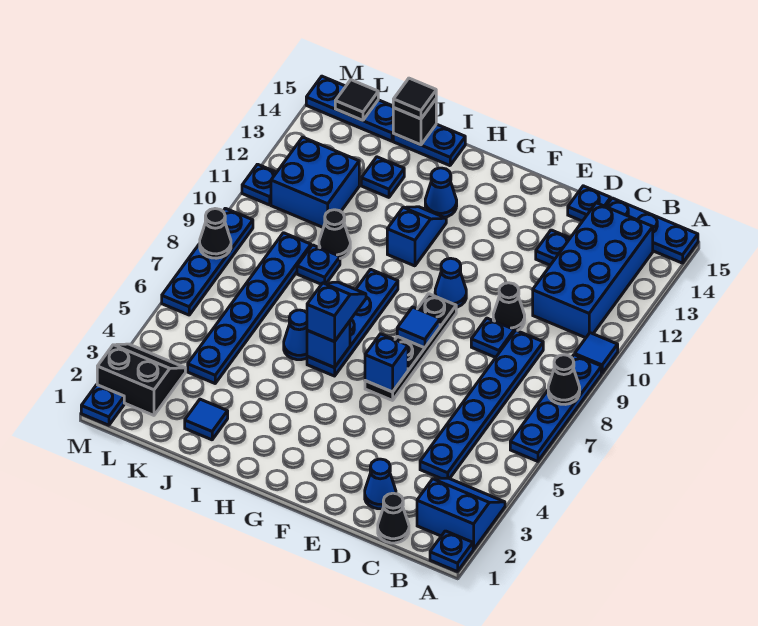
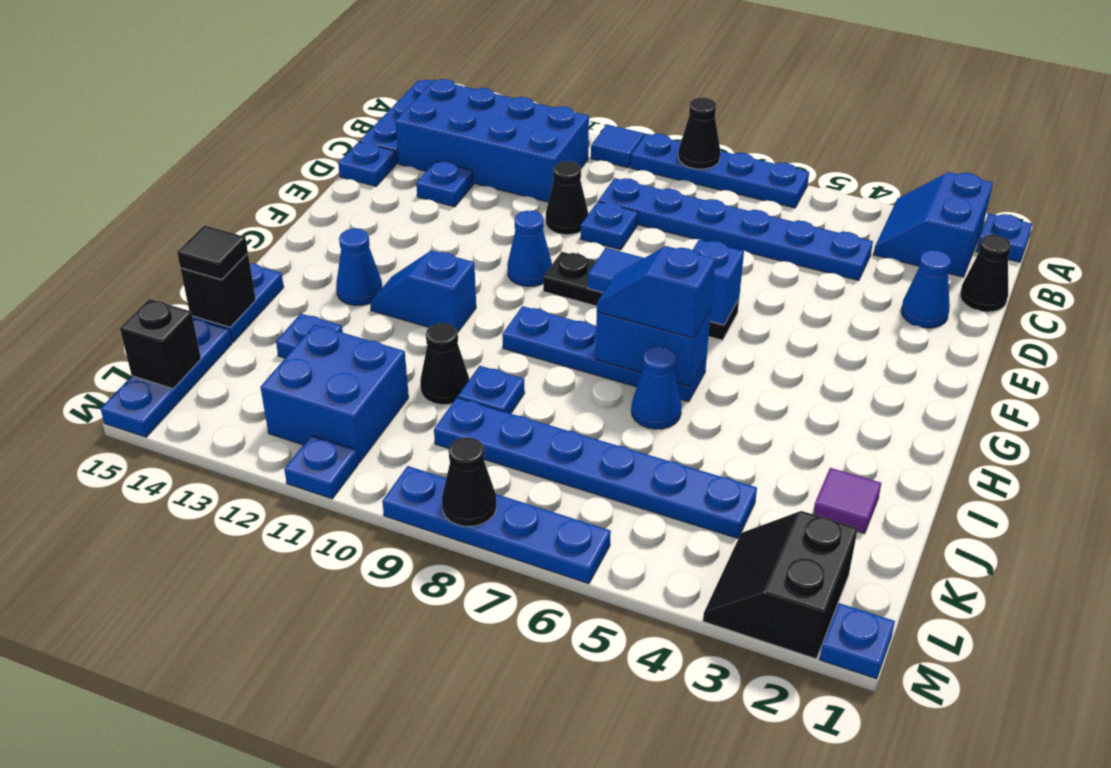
blue 1x1 brick [307,321,350,368] -> blue 1x2 brick [596,310,711,386]
blue 1x1 tile [185,399,228,440] -> purple 1x1 tile [813,468,881,534]
black 1x1 tile [335,80,378,120] -> black 1x1 brick [120,299,201,389]

